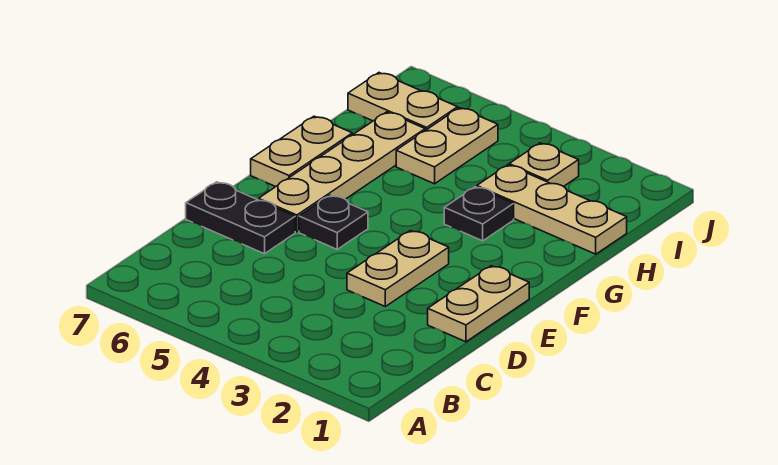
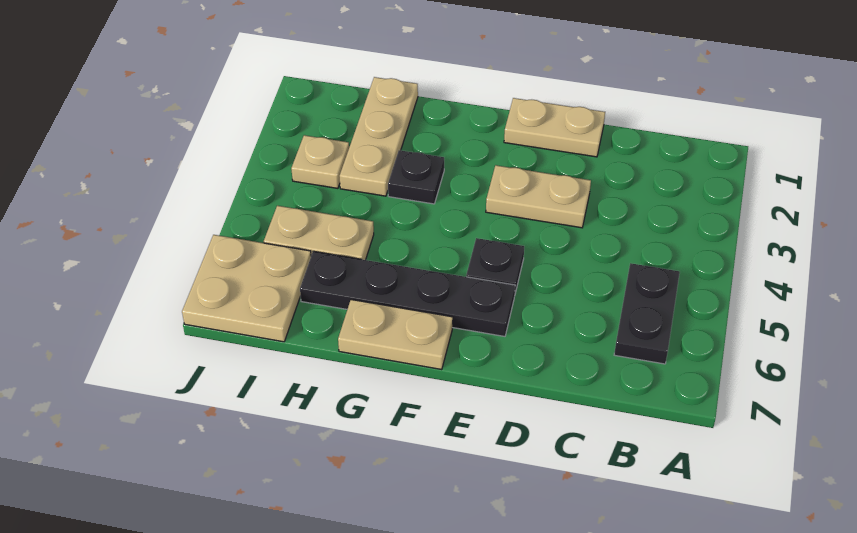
black 1x2 plate [186,182,295,254] -> black 1x2 plate moved to [614,263,680,364]
tan 1x4 plate [259,112,425,232] -> black 1x4 plate [300,251,515,336]
tan 1x2 plate [348,73,458,131] -> tan 2x2 plate [182,235,311,342]

